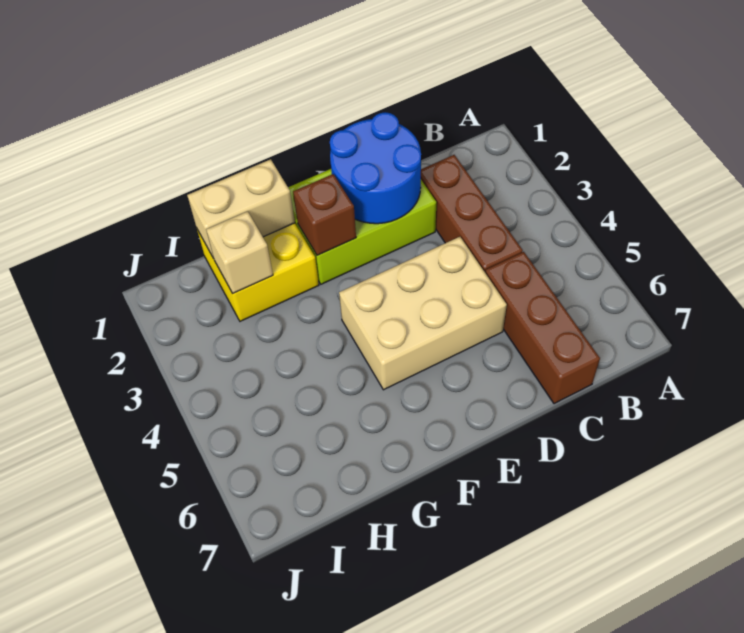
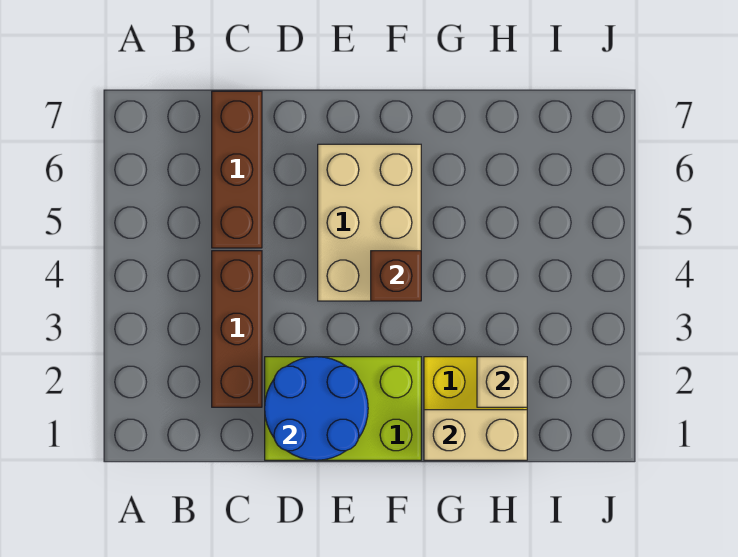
tan 2x3 brick [339,237,507,390] -> tan 2x3 brick turned to [318,144,421,301]
brown 1x1 brick [293,174,356,255] -> brown 1x1 brick moved to [371,251,421,301]

